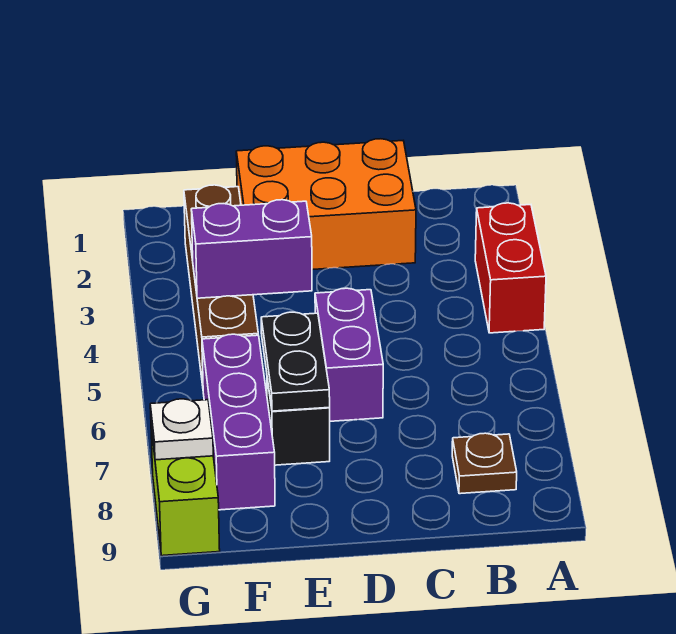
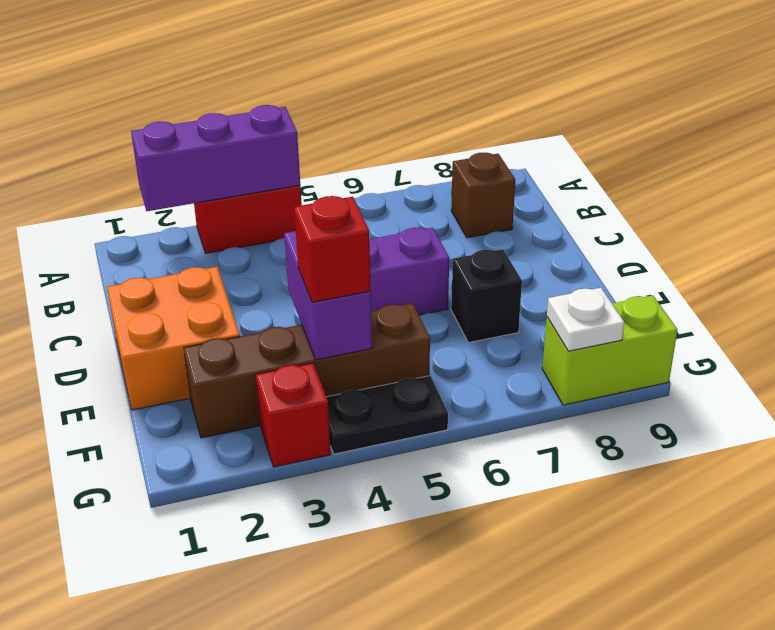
brown 1x1 plate [452,433,517,494] -> brown 1x1 brick [451,153,515,238]
orange 2x3 brick [236,139,416,270] -> orange 2x2 brick [107,267,240,410]
black 1x2 plate [261,312,330,411] -> black 1x2 plate moved to [327,376,448,454]
none -> red 1x1 brick [294,196,371,302]
purple 1x3 brick [202,334,275,510] -> purple 1x3 brick moved to [131,105,300,211]
none -> red 1x1 brick [256,363,331,467]

